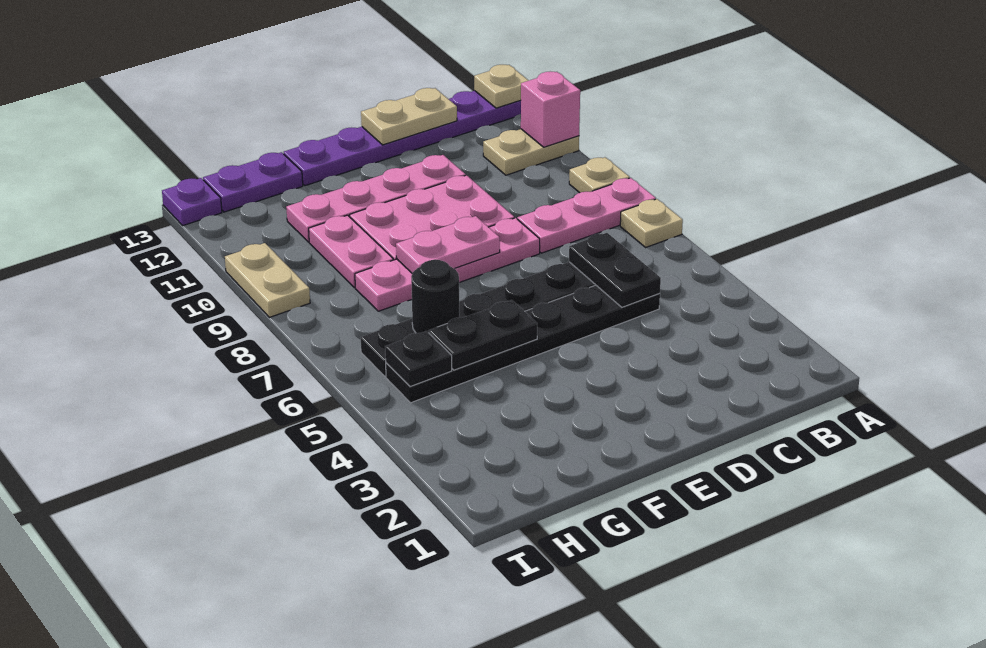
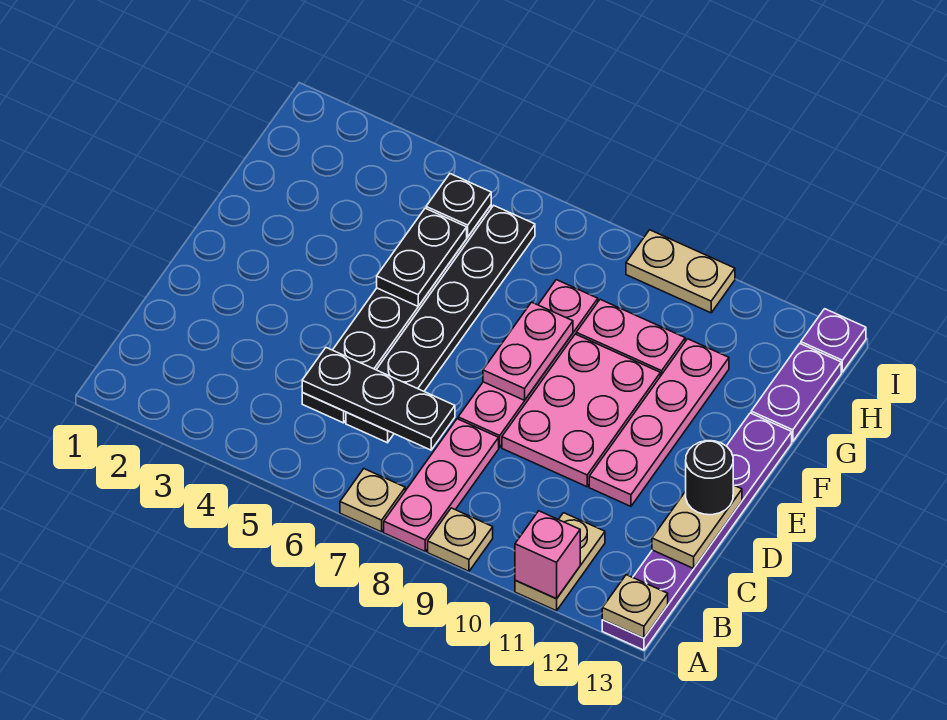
black 1x2 plate [569,233,661,307] -> black 1x3 plate [302,348,455,450]
black 1x1 round brick [411,260,459,333] -> black 1x1 round brick moved to [686,441,733,515]

